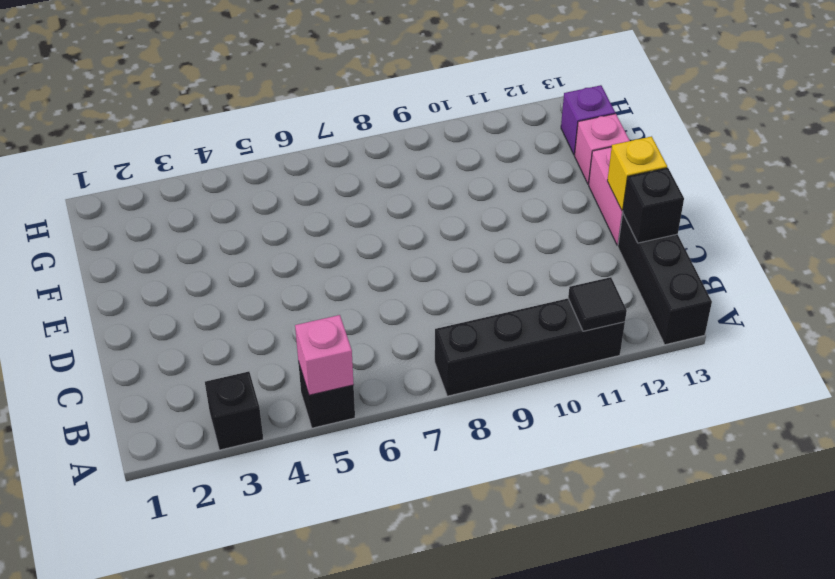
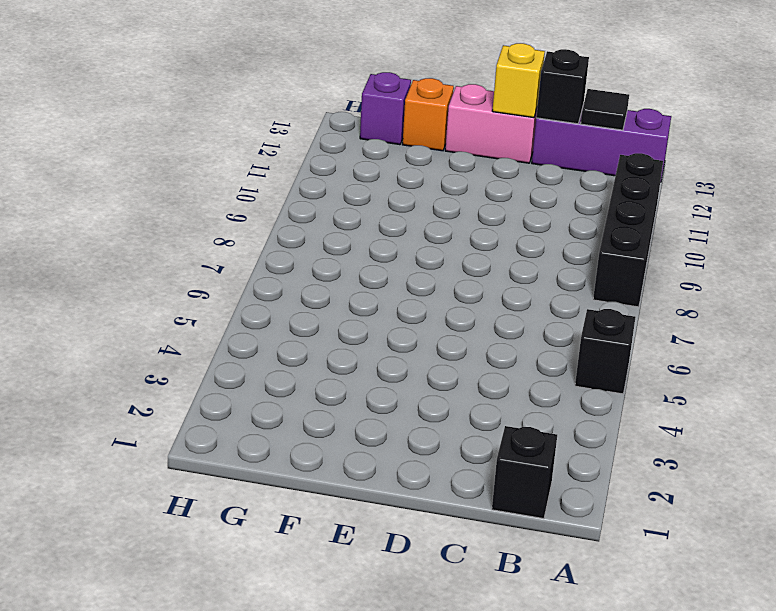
black 1x1 brick [205,372,263,450] -> black 1x1 brick moved to [492,426,557,519]
pink 1x1 brick [295,315,354,395] -> none
black 1x1 tile [568,277,627,331] -> black 1x1 tile moved to [581,89,629,130]
black 1x3 brick [618,214,712,345] -> purple 1x3 brick [532,109,671,182]
pink 1x1 brick [575,114,630,184] -> orange 1x1 brick [403,78,454,151]

